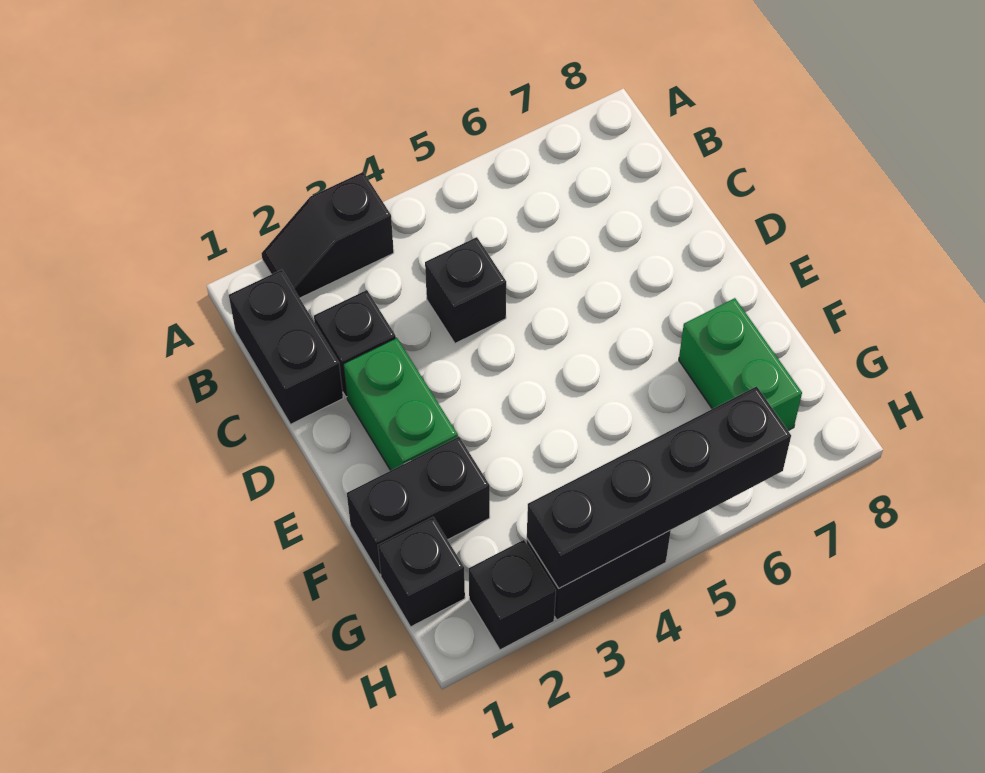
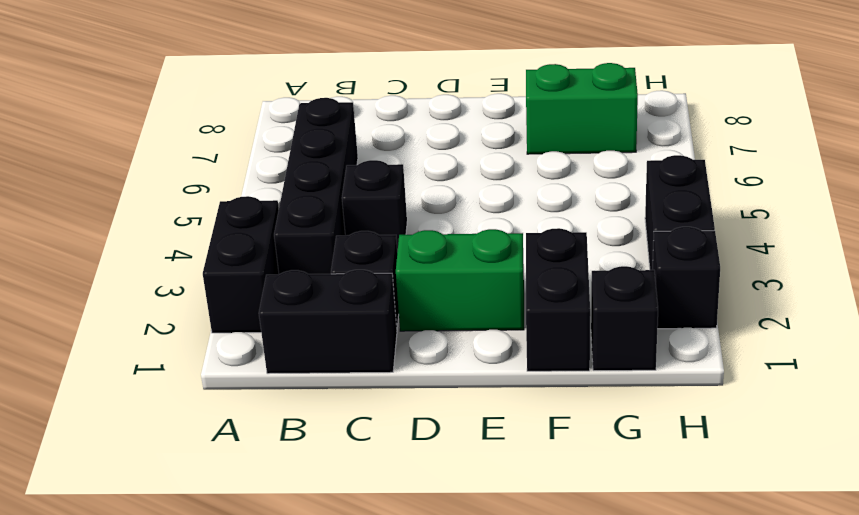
black 1x2 slope [261,172,394,298] -> black 1x2 brick [203,196,279,333]
black 1x4 brick [527,386,791,588] -> black 1x4 brick moved to [274,98,358,274]

